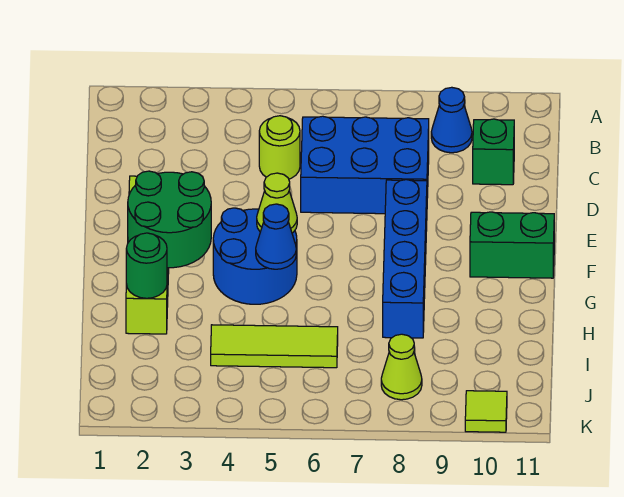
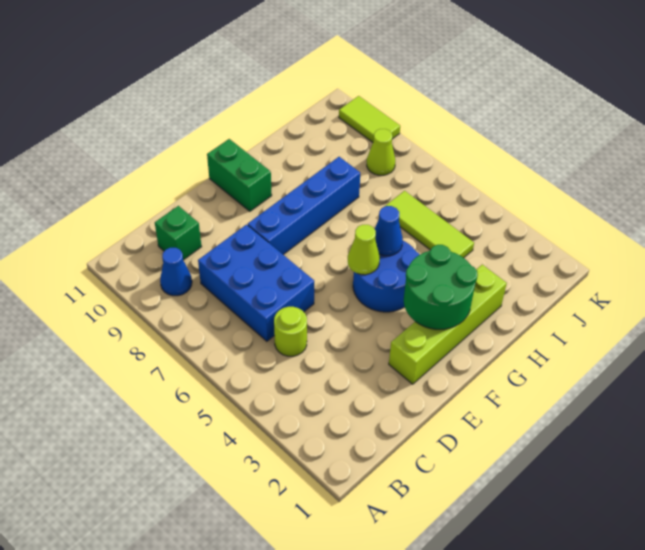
green 1x1 round brick [126,233,167,298] -> none
lime 1x1 tile [465,391,507,432] -> lime 1x2 tile [339,96,400,142]

